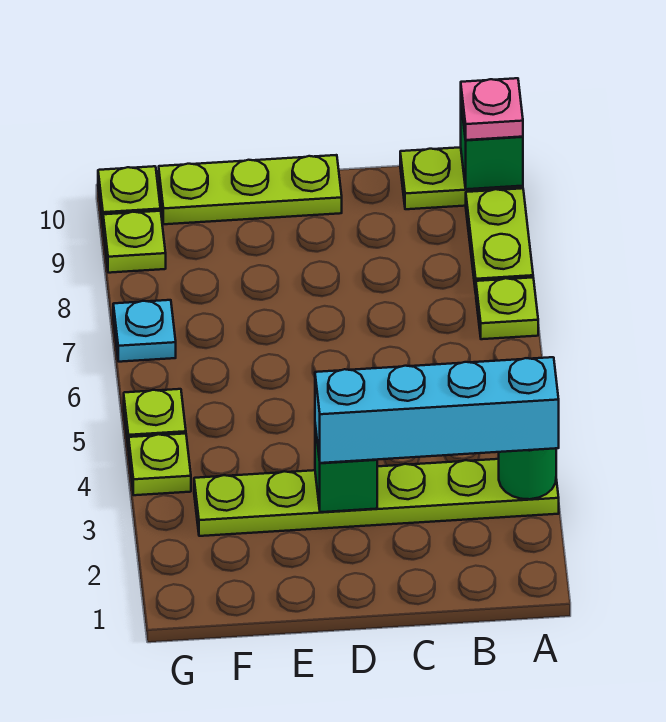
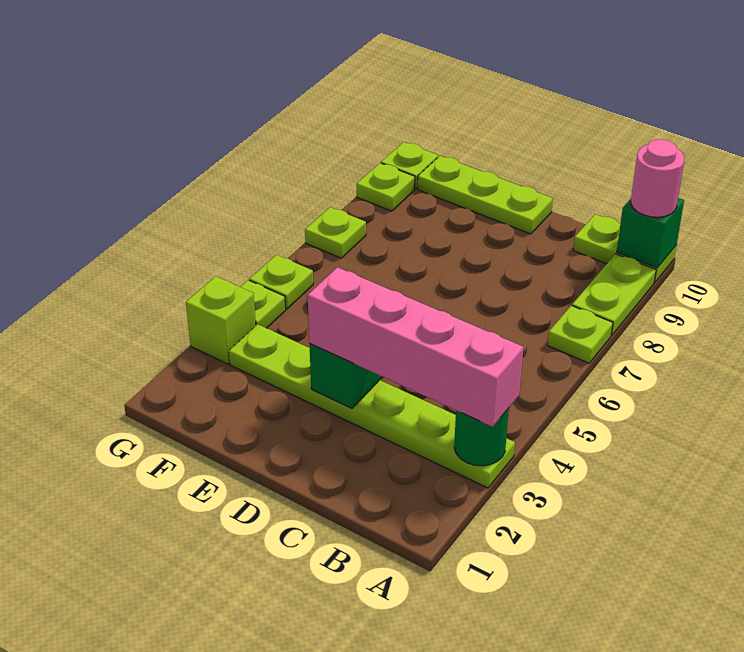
cyan 1x4 brick [315,357,559,463] -> pink 1x4 brick [308,267,524,427]
pink 1x1 plate [461,78,523,140] -> pink 1x1 round brick [631,139,684,217]
none -> lime 1x1 brick [186,276,256,364]
cyan 1x1 plate [113,300,176,362] -> lime 1x1 plate [305,207,366,258]

